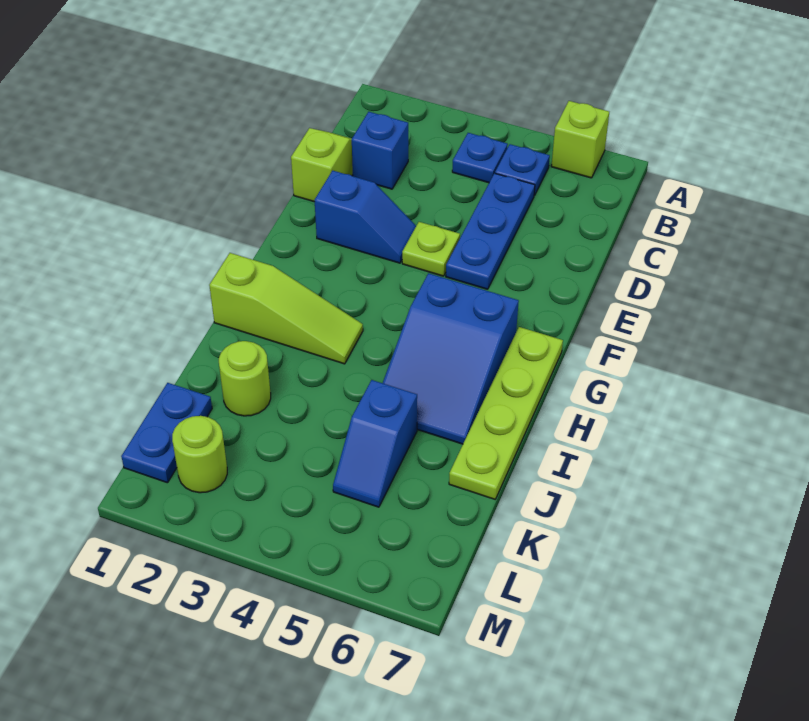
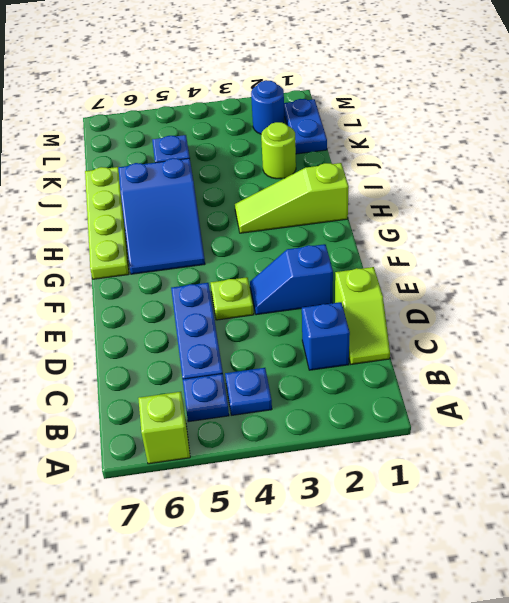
blue 2x3 slope [383,273,519,444] -> blue 2x3 slope turned to [118,158,205,274]
lime 1x1 round brick [172,416,227,493] -> blue 1x1 round brick [251,80,285,134]

